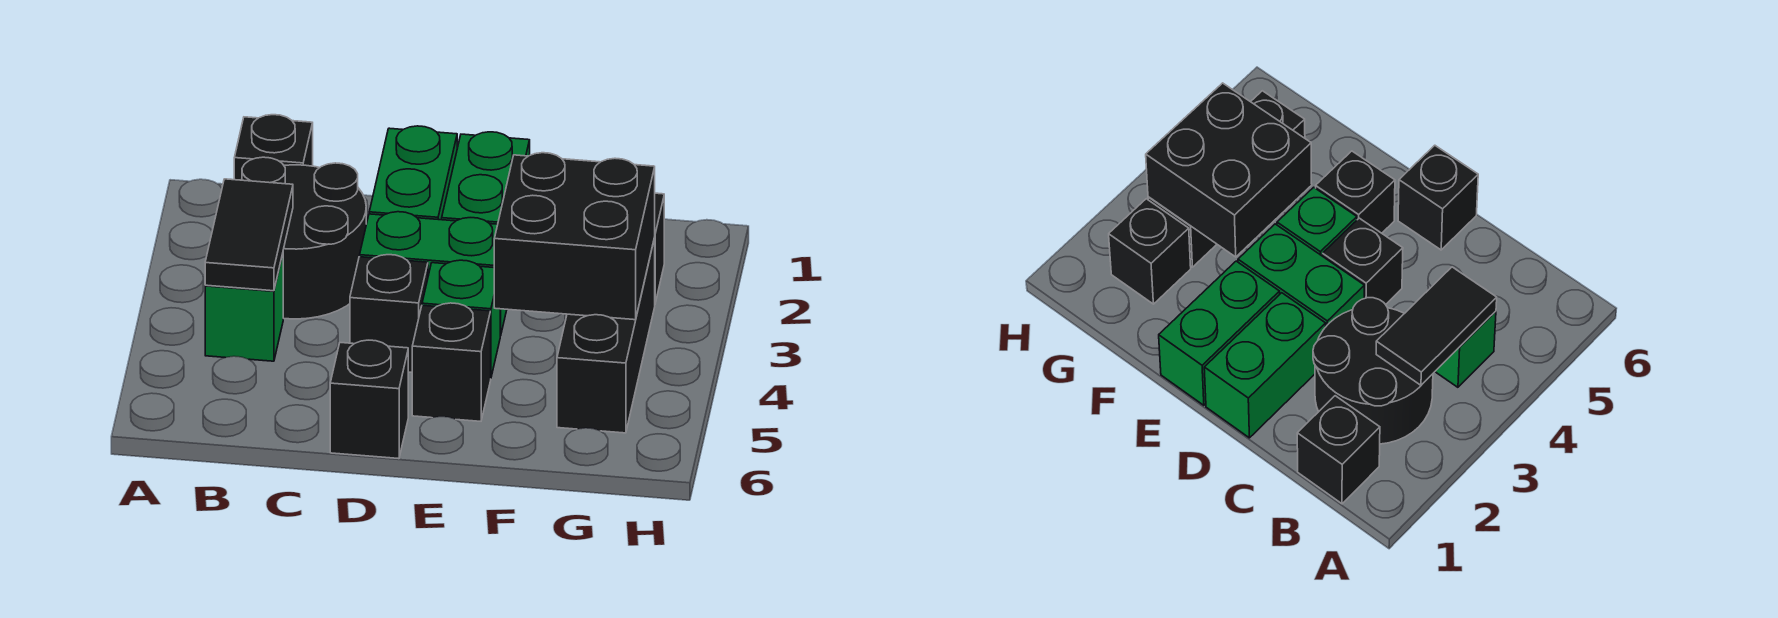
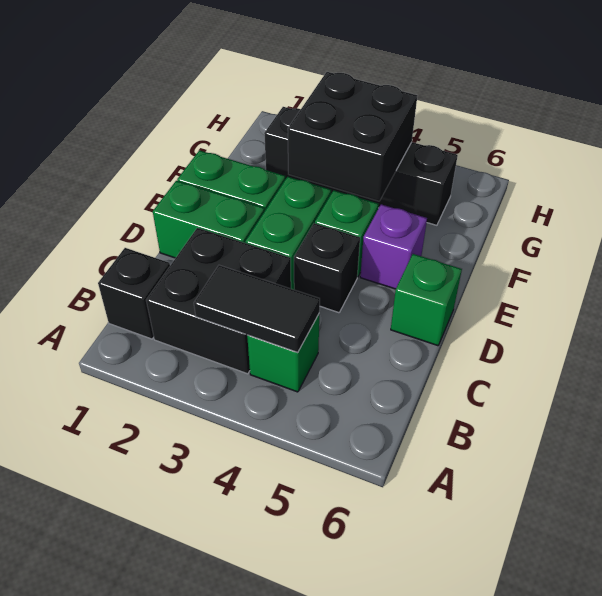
black 2x2 round brick [241,157,366,319] -> black 2x2 brick [146,228,291,374]
black 1x1 brick [330,340,408,459] -> green 1x1 brick [391,254,462,346]
black 1x1 brick [412,303,491,421] -> purple 1x1 brick [360,204,427,289]

